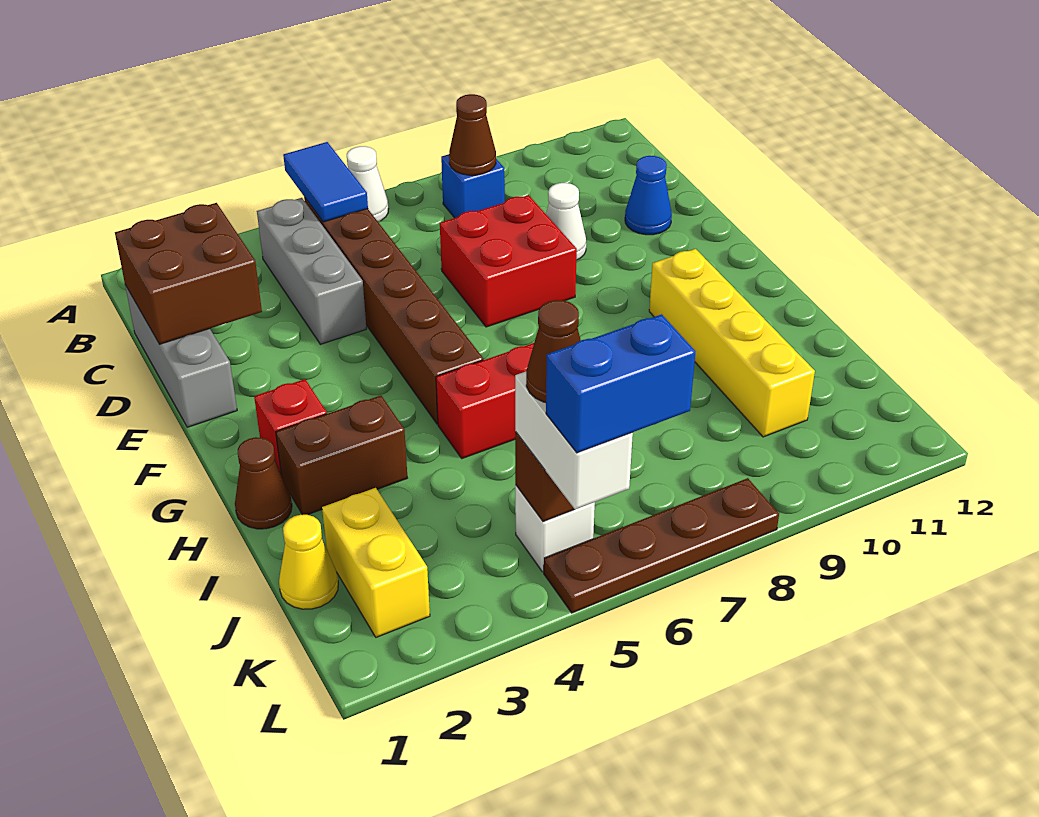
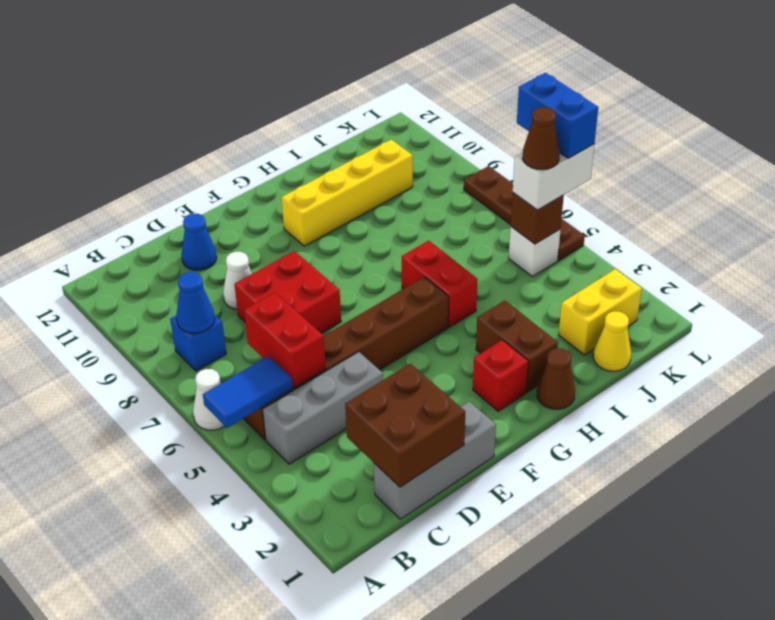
brown 1x1 cone [449,94,496,175] -> blue 1x1 cone [176,272,215,333]
none -> red 1x2 brick [244,292,326,387]

